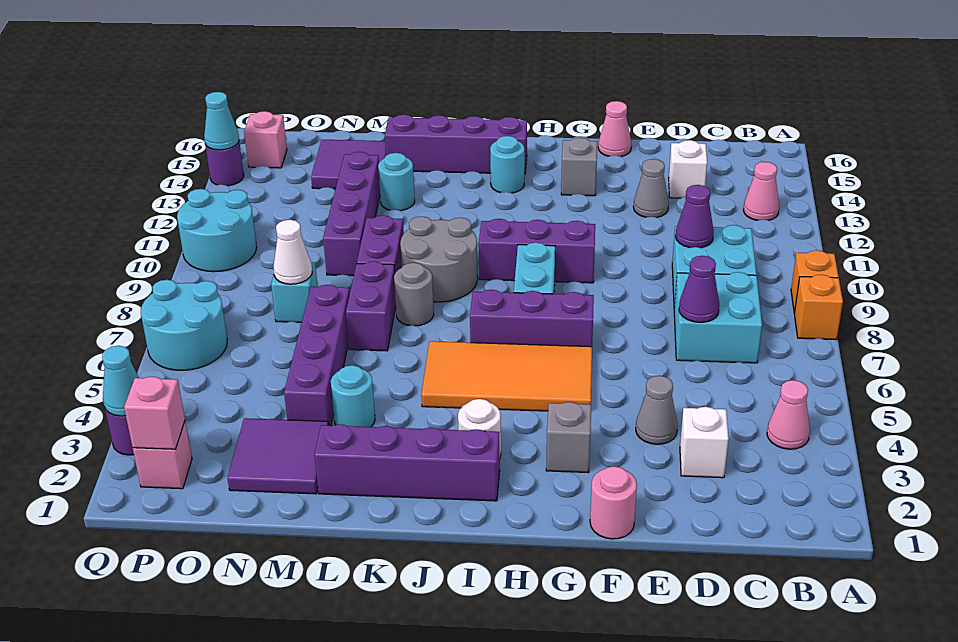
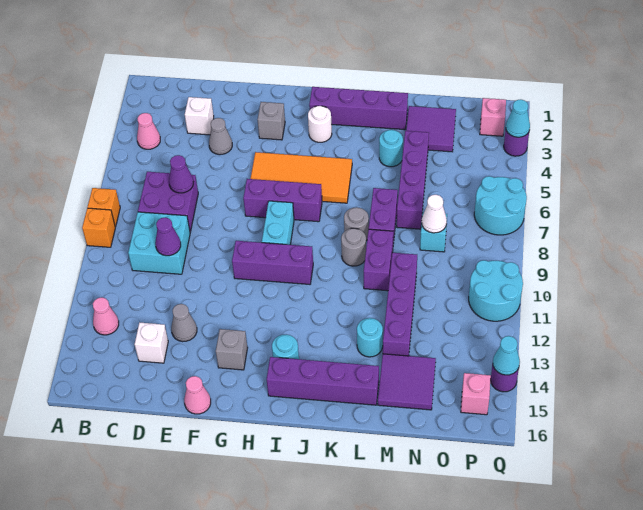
cyan 2x2 brick [674,272,762,363] -> purple 2x2 brick [138,172,198,232]
pink 1x1 round brick [590,466,637,539] -> none
grey 2x2 round brick [400,217,478,302] -> grey 1x1 round brick [341,228,366,266]
pink 1x1 brick [124,377,185,449] -> none

